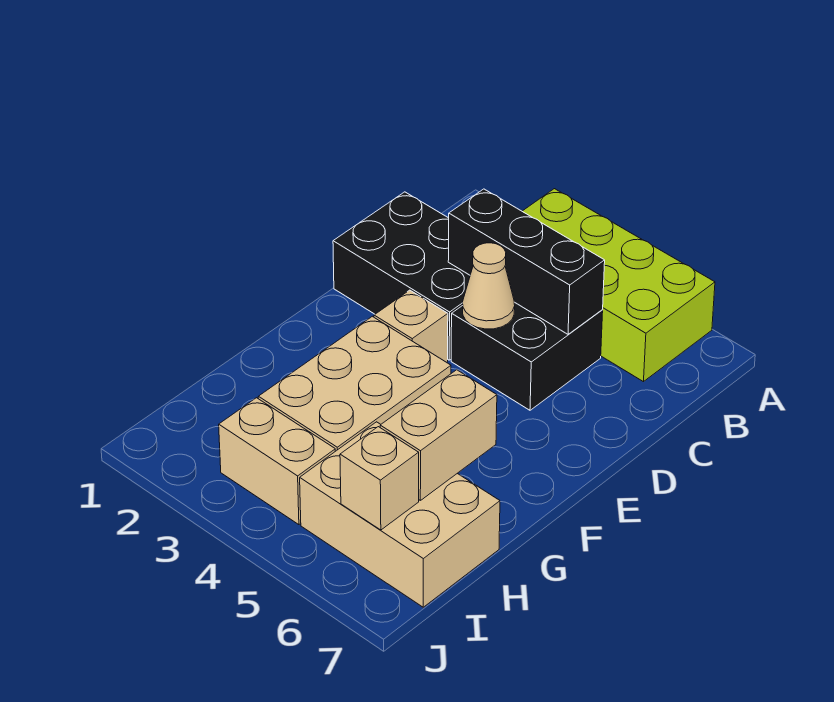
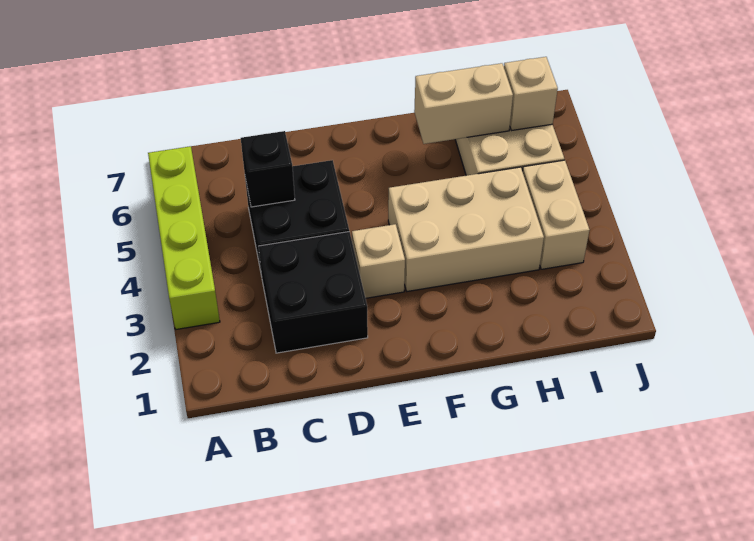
lime 2x4 brick [522,189,715,382] -> lime 1x4 brick [148,146,220,329]
black 2x3 brick [333,192,470,360] -> black 2x2 brick [258,232,368,353]
black 1x3 brick [448,189,605,334] -> black 1x1 brick [241,131,295,207]
tan 1x1 cone [463,243,515,329] -> none

